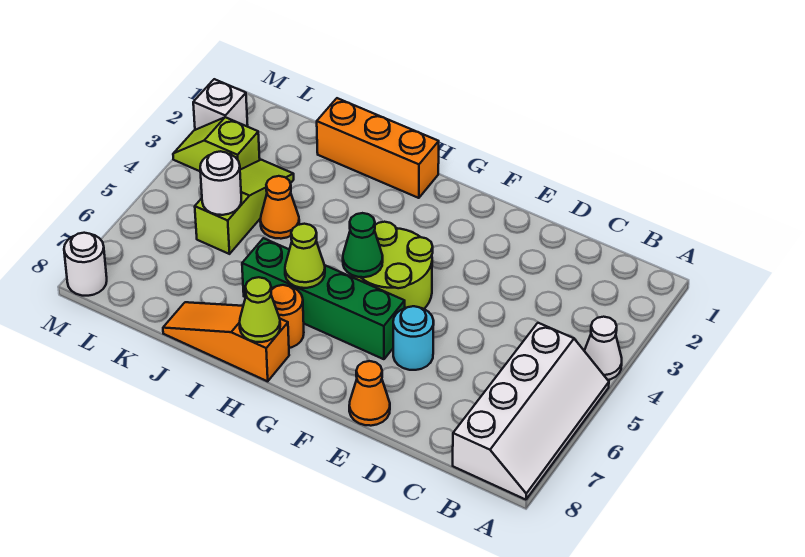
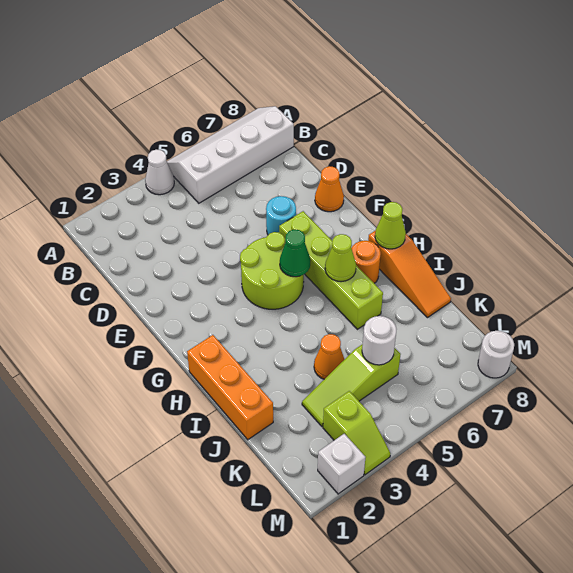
green 1x4 brick [242,238,405,359] -> lime 1x4 brick [279,211,383,329]

